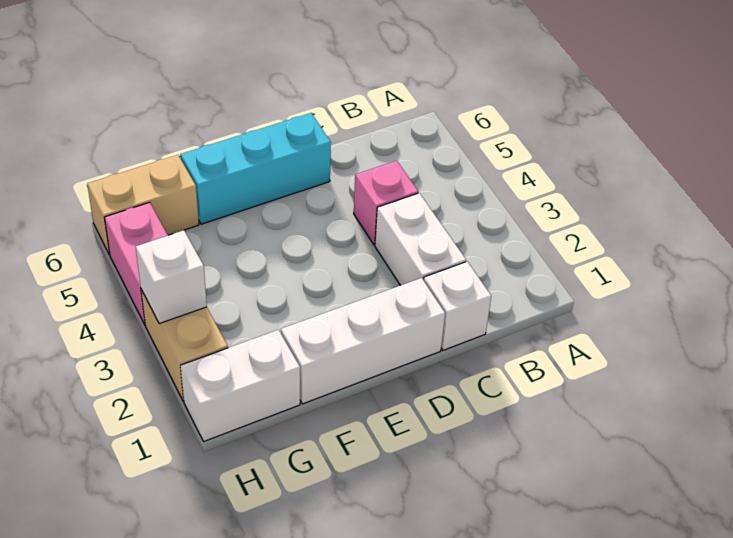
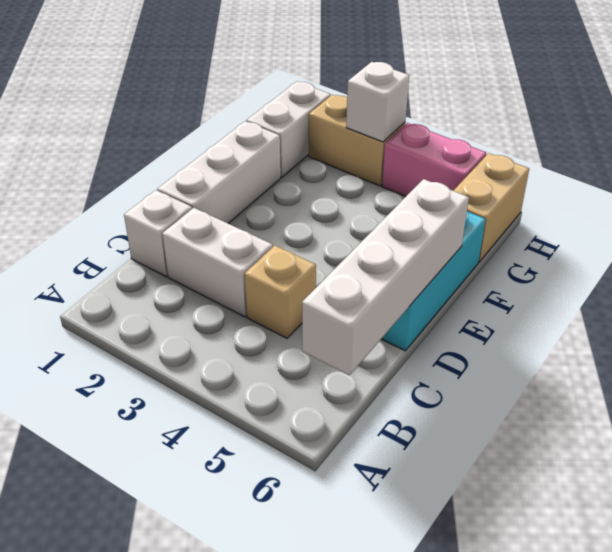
none -> white 1x4 brick [302,179,469,375]
pink 1x1 brick [354,161,418,245] -> tan 1x1 brick [245,246,316,338]

